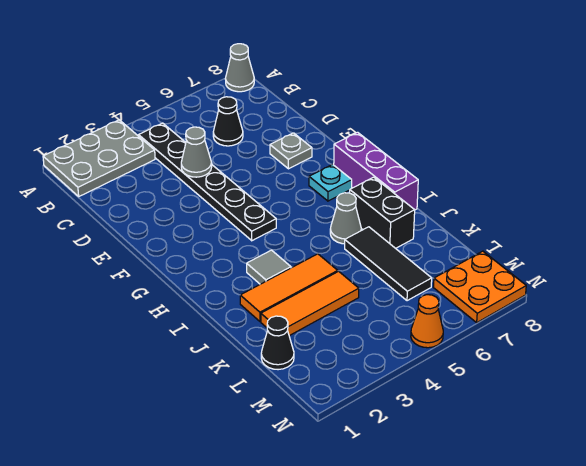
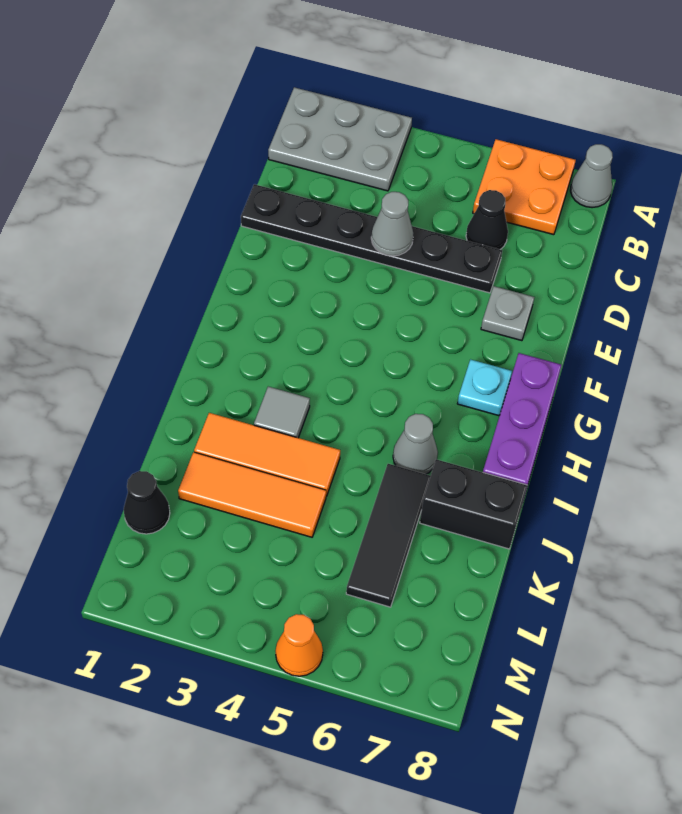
black 1x6 plate [139,123,276,241] -> black 1x6 plate turned to [241,184,502,293]
black 1x2 brick [350,177,415,248] -> black 1x2 brick turned to [420,459,527,549]
orange 2x2 plate [433,251,526,323] -> orange 2x2 plate moved to [473,139,576,235]

